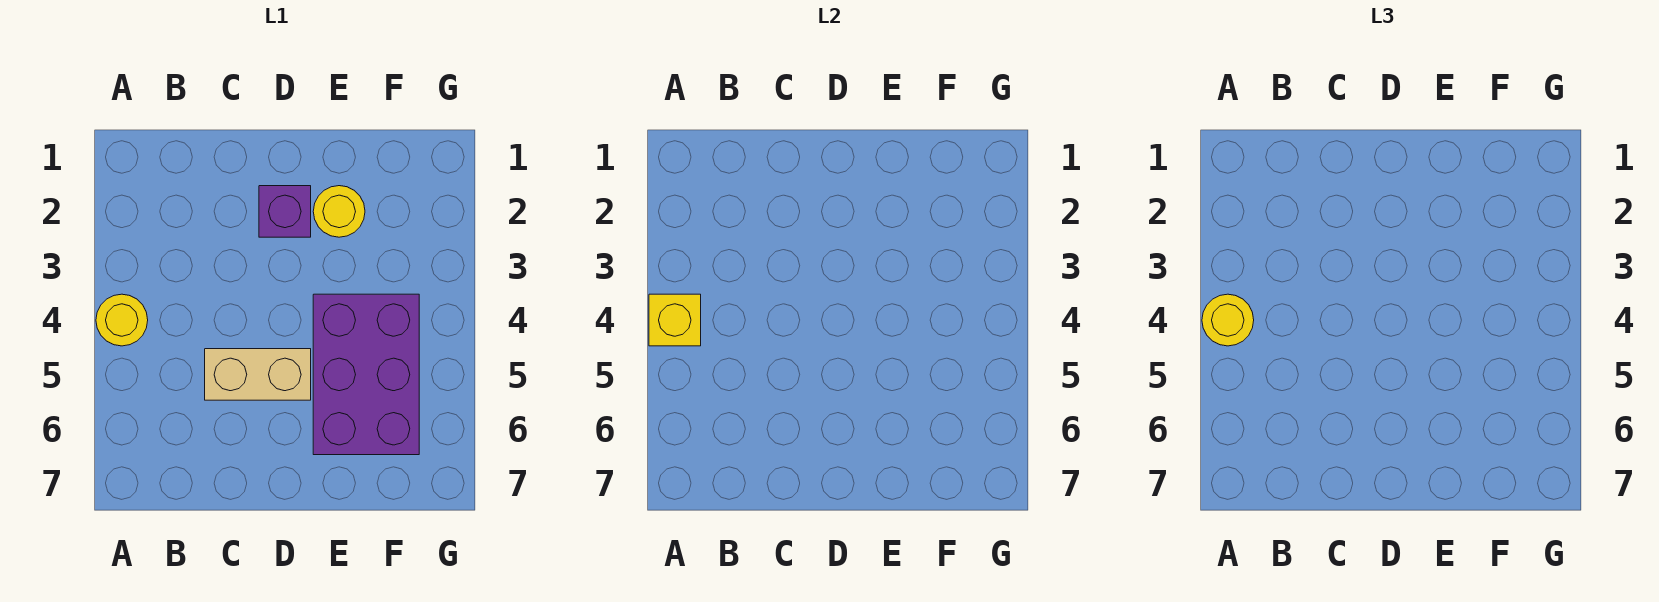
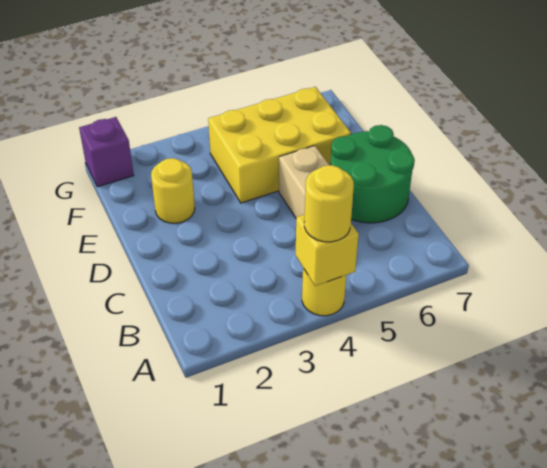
none -> green 2x2 round brick [330,125,415,223]
purple 1x1 brick [259,186,311,237] -> purple 1x1 brick moved to [79,117,134,187]
purple 2x3 brick [313,294,419,455] -> yellow 2x3 brick [208,87,351,203]

